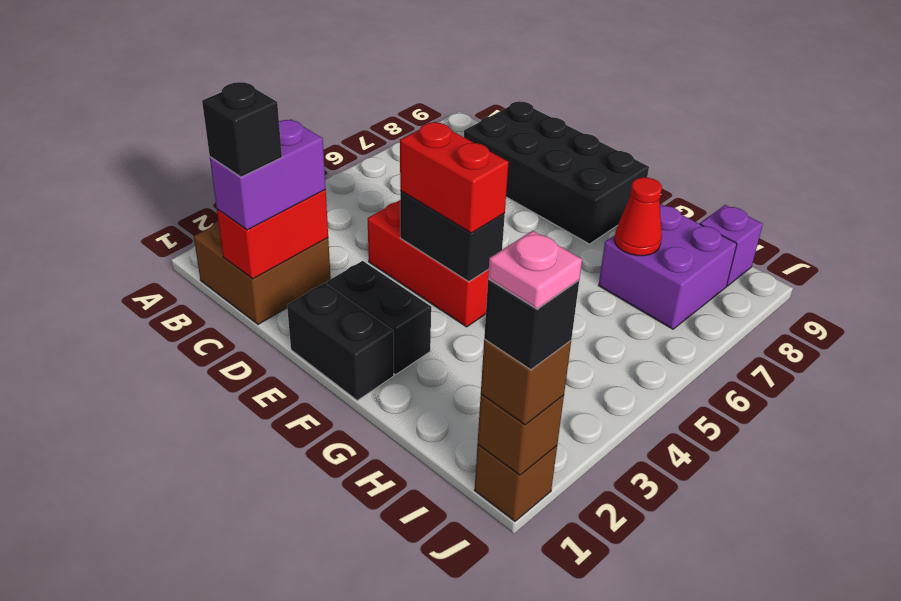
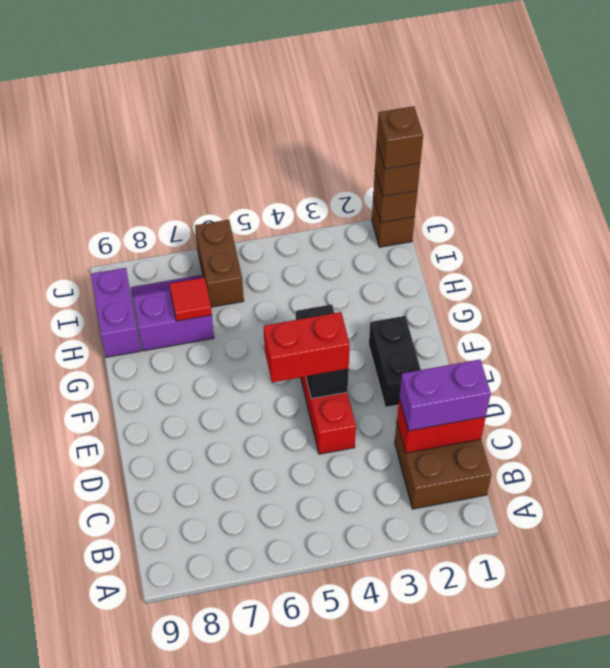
black 1x1 brick [202,82,282,177] -> none
black 2x4 brick [464,101,649,244] -> none
black 1x2 brick [287,283,394,400] -> none
red 1x2 brick [400,122,509,233] -> red 1x2 brick turned to [264,312,350,383]
purple 2x2 brick [599,204,737,329] -> purple 2x2 slope [131,275,214,351]
red 1x1 cone [614,177,662,256] -> red 1x1 tile [170,277,212,321]
none -> brown 1x2 brick [195,220,244,307]
purple 1x1 brick [700,205,763,286] -> purple 1x2 brick [91,268,141,357]
black 1x1 brick [484,279,579,370] -> brown 1x1 brick [377,106,423,169]
pink 1x1 plate [488,231,582,309] -> none

